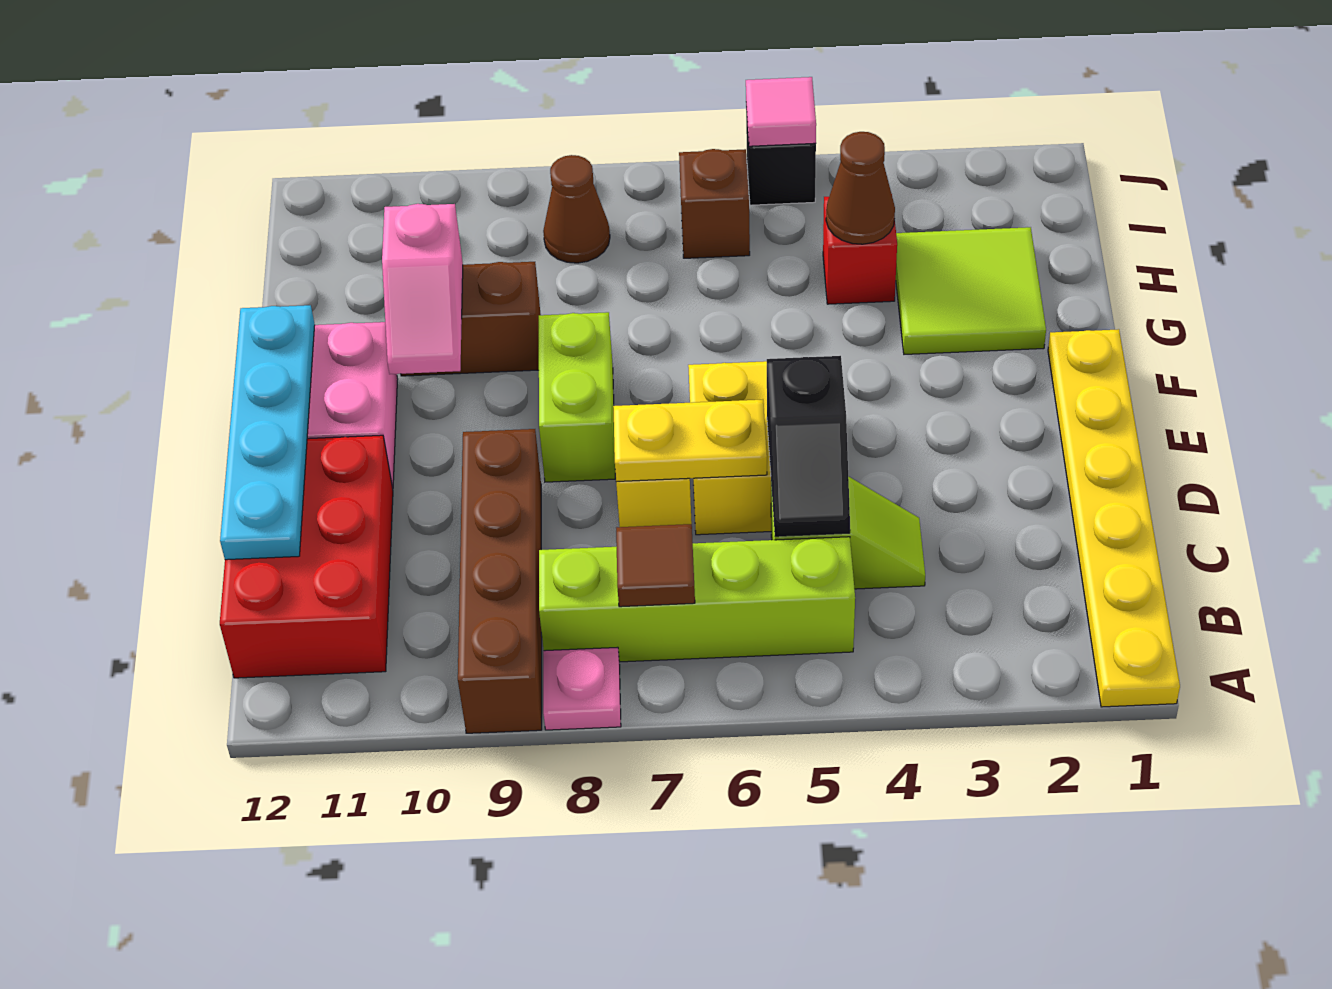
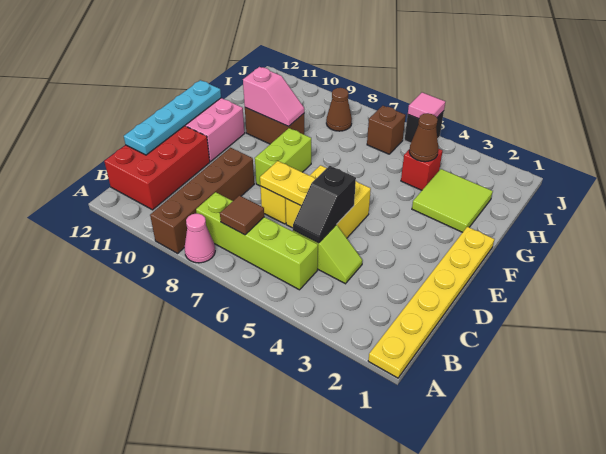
pink 1x1 plate [543,647,621,730] -> pink 1x1 cone [184,214,215,263]
pink 1x2 slope [382,204,463,374] -> pink 1x2 slope turned to [243,67,304,126]

